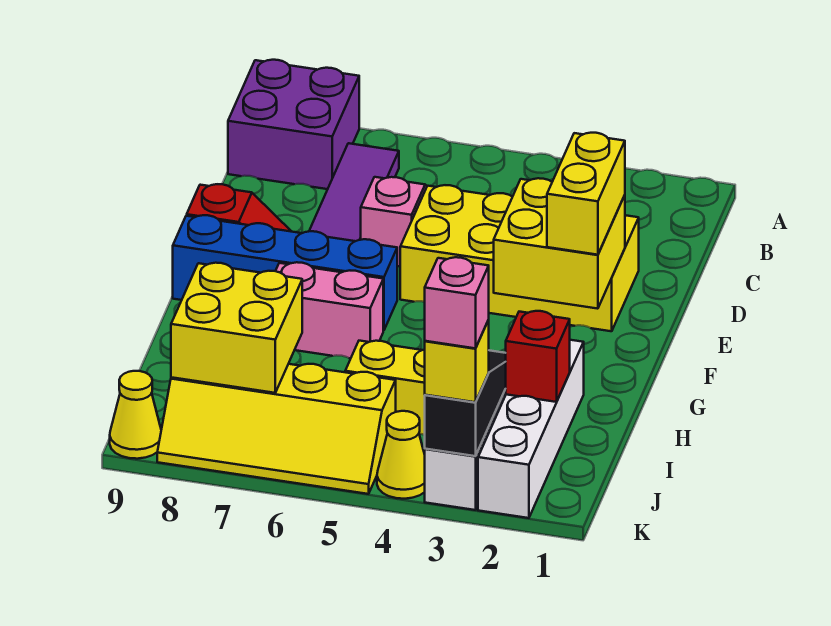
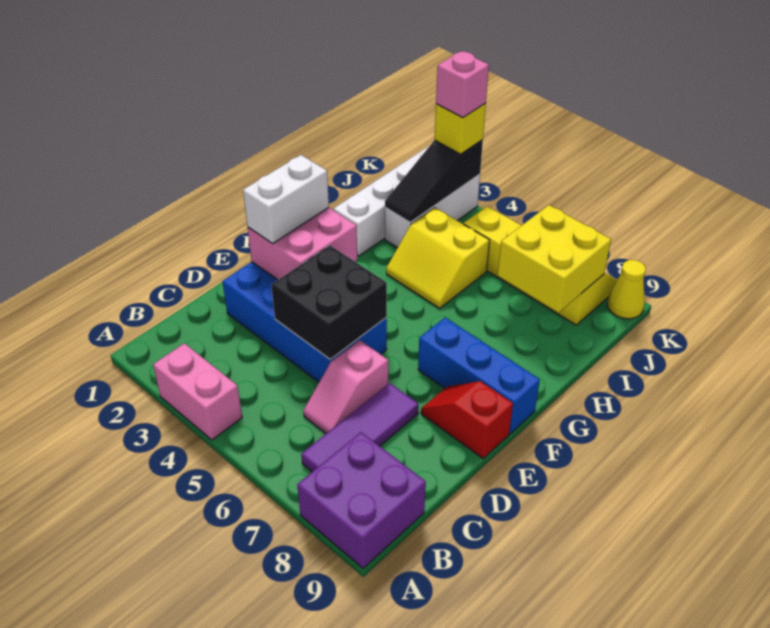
yellow 2x4 brick [400,185,639,331] -> blue 2x4 brick [222,262,387,382]
none -> black 2x2 brick [271,245,387,359]
yellow 2x2 brick [494,178,625,309] -> pink 2x2 brick [248,208,357,280]
yellow 1x2 brick [547,133,625,255] -> white 1x2 brick [243,155,329,244]
blue 1x4 brick [173,215,397,330] -> blue 1x3 brick [418,318,540,434]
pink 1x2 brick [276,262,383,359] -> pink 1x2 brick moved to [153,343,242,440]
red 1x1 brick [505,311,570,402] -> none
yellow 1x1 cone [377,411,425,499] -> none

